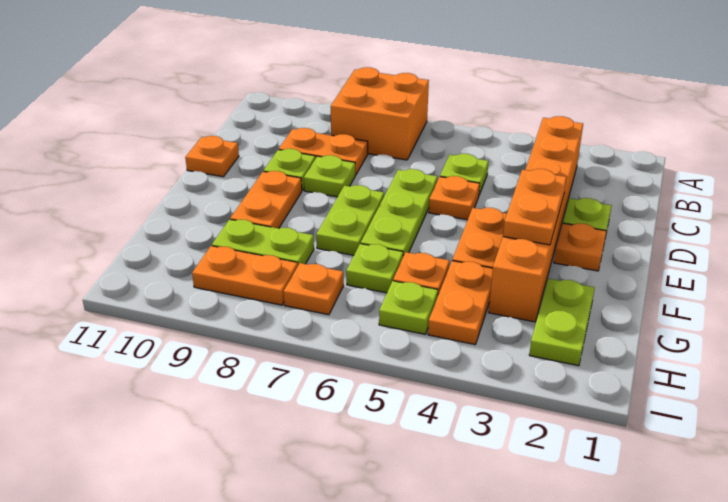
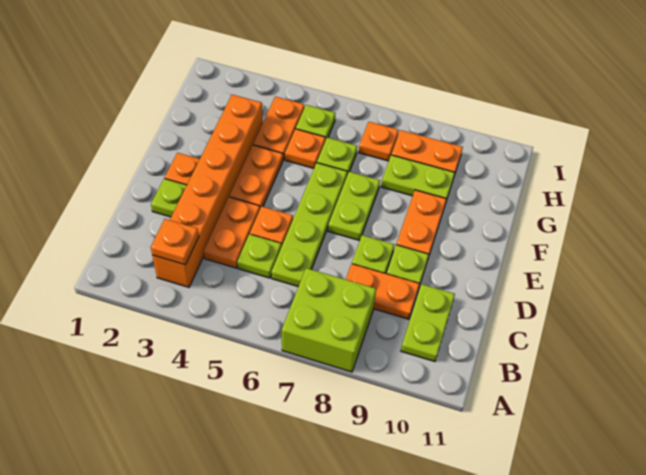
orange 2x2 brick [331,67,429,160] -> lime 2x2 brick [282,268,376,372]
lime 1x3 plate [361,169,437,256] -> lime 1x4 plate [272,163,347,287]
orange 1x1 plate [185,136,239,177] -> orange 1x1 plate moved to [151,219,199,265]
orange 1x2 plate [503,169,567,245] -> orange 1x2 plate moved to [203,197,260,268]
lime 1x2 plate [529,279,595,366] -> lime 1x2 plate moved to [401,284,455,361]

